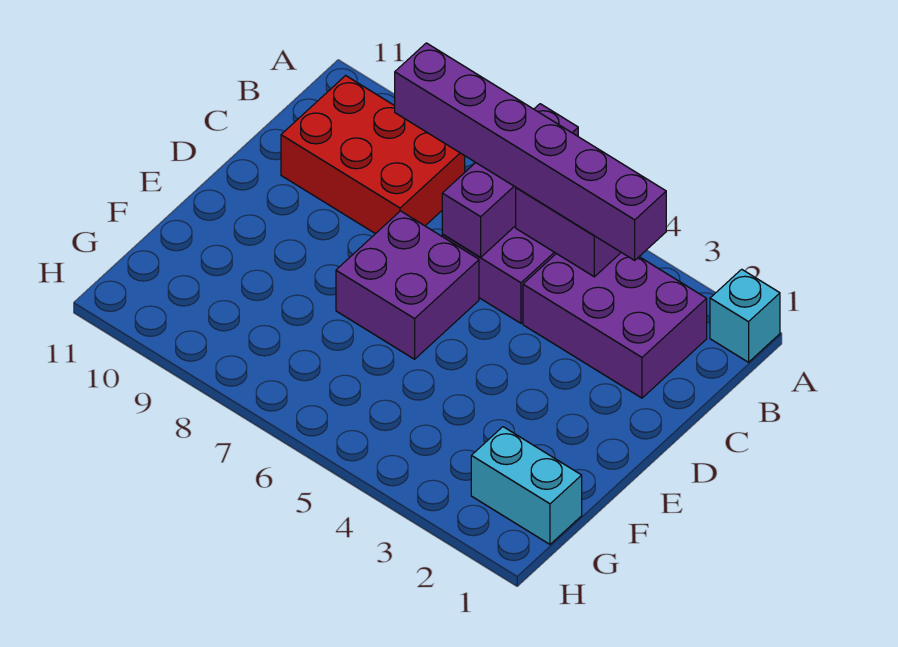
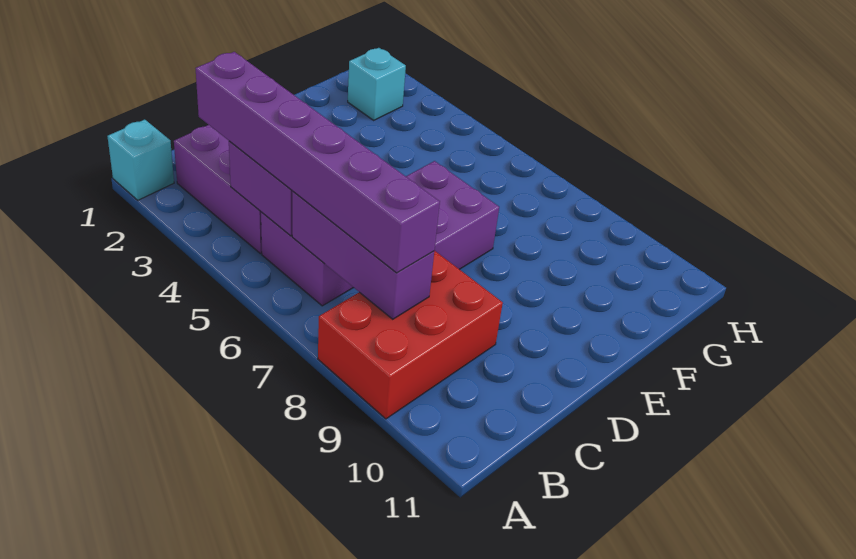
purple 1x3 brick [442,104,578,257] -> purple 1x3 brick turned to [292,192,434,319]
red 2x3 brick [281,76,465,234] -> red 2x3 brick turned to [318,251,503,419]
cyan 1x2 brick [471,427,582,544] -> cyan 1x1 brick [348,48,406,120]

